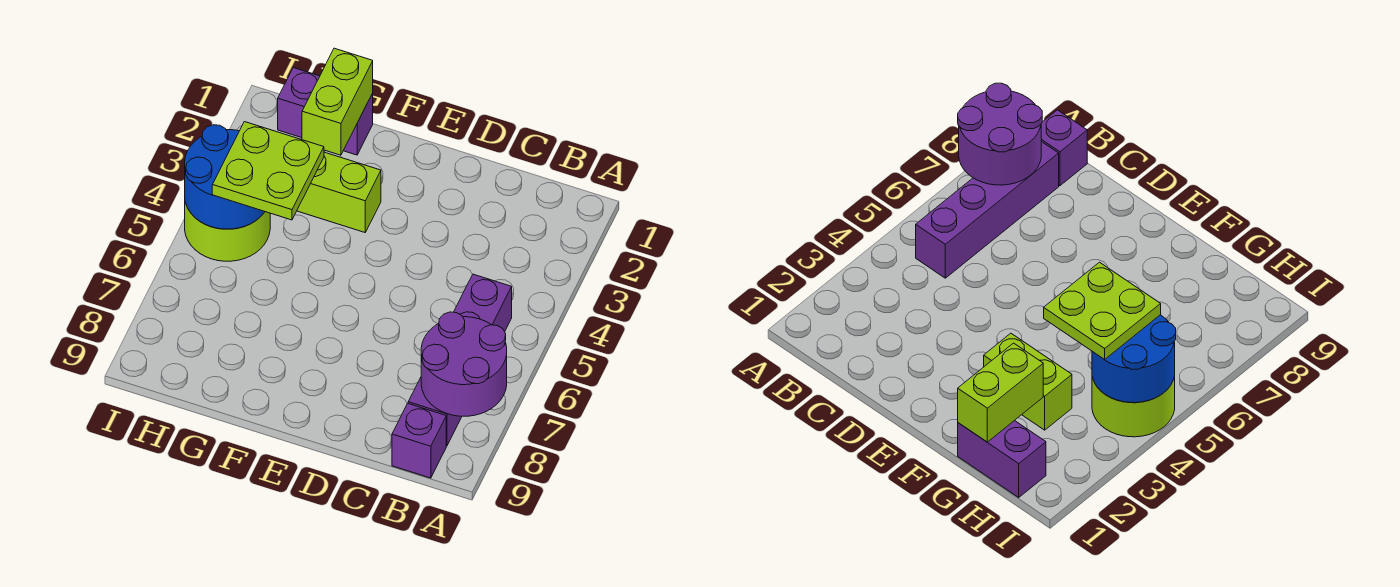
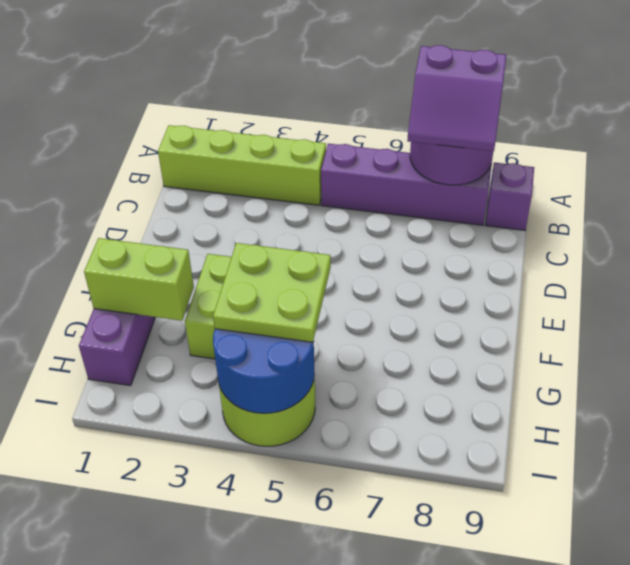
none -> purple 2x2 slope [407,45,506,151]
none -> lime 1x4 brick [158,125,326,205]

